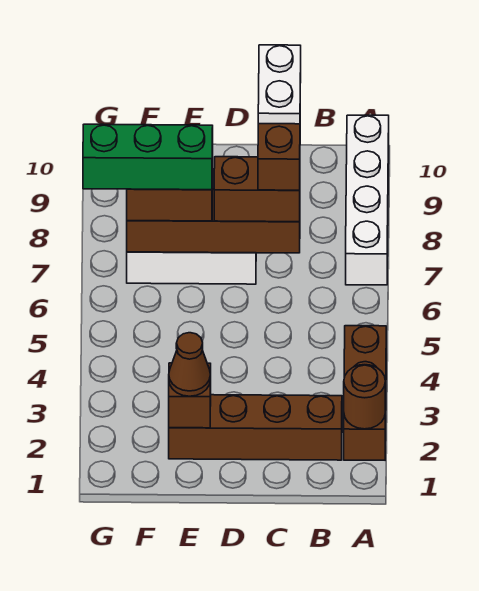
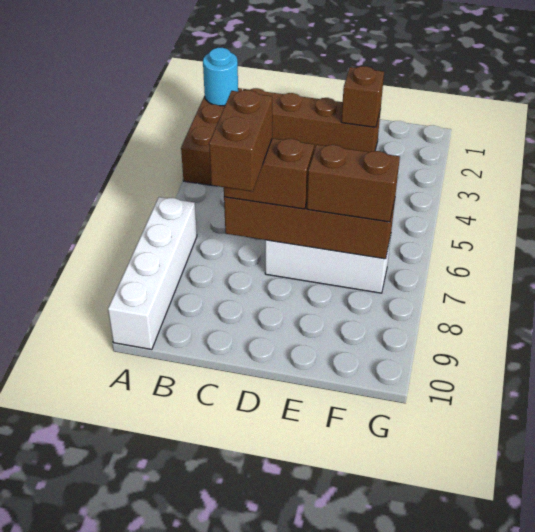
brown 1x1 round brick [344,365,385,429] -> cyan 1x1 round brick [203,48,238,106]
white 1x2 plate [258,45,301,124] -> none
brown 1x1 cone [169,333,210,396] -> none
green 1x3 brick [83,124,213,190] -> none

